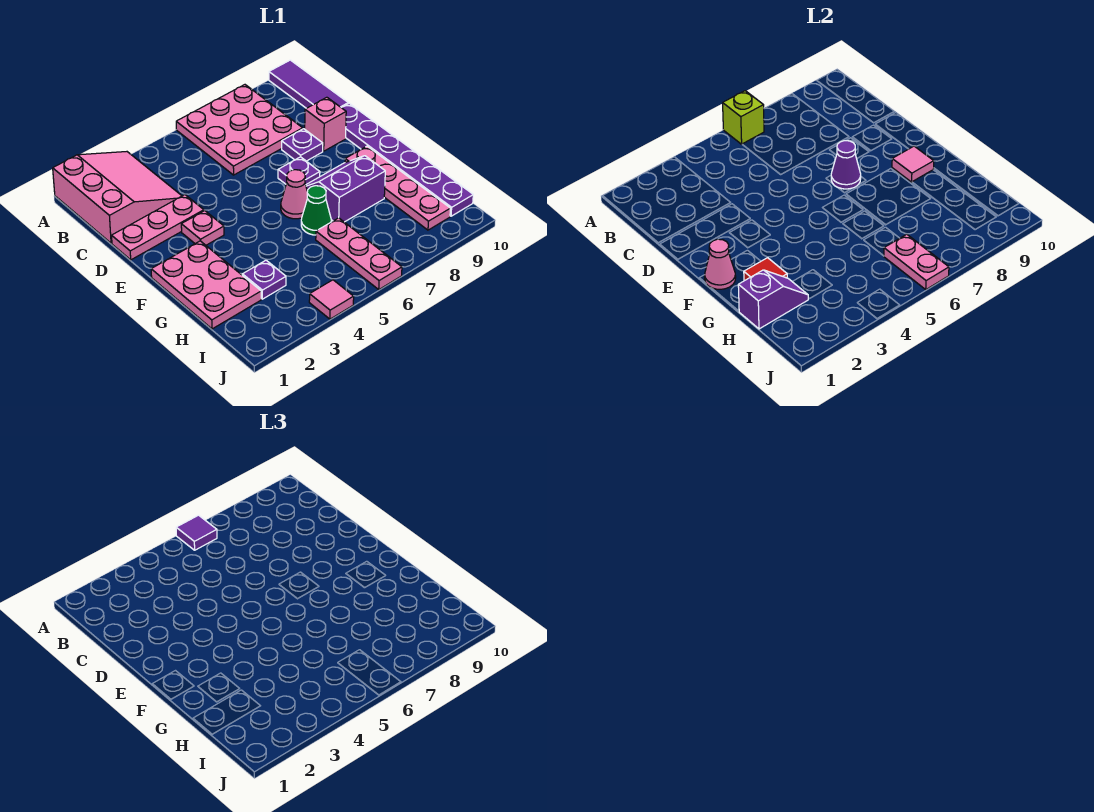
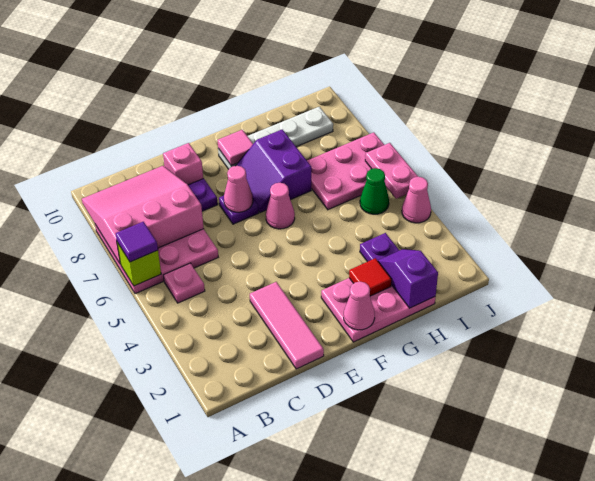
pink 3x3 slope [53,152,182,243] -> pink 3x3 slope moved to [82,166,204,264]
purple 1x3 tile [269,60,348,108] -> none
pink 1x3 plate [112,195,204,260] -> pink 1x3 tile [250,282,324,369]
purple 1x6 plate [342,103,473,216] -> none
pink 1x1 plate [181,211,224,245] -> pink 1x1 plate moved to [163,263,205,303]
purple 1x1 cone [831,141,861,189] -> pink 1x1 cone [224,166,253,212]
pink 1x4 plate [345,146,451,230] -> white 1x4 plate [218,107,333,169]
green 1x1 cone [301,186,331,235] -> green 1x1 cone moved to [360,168,389,214]
pink 1x3 plate [316,218,402,289] -> pink 2x3 plate [307,132,384,210]
pink 1x2 plate [884,234,949,289] -> pink 1x2 plate turned to [365,143,418,199]
pink 1x1 tile [309,280,354,319] -> pink 1x1 cone [402,177,431,223]

